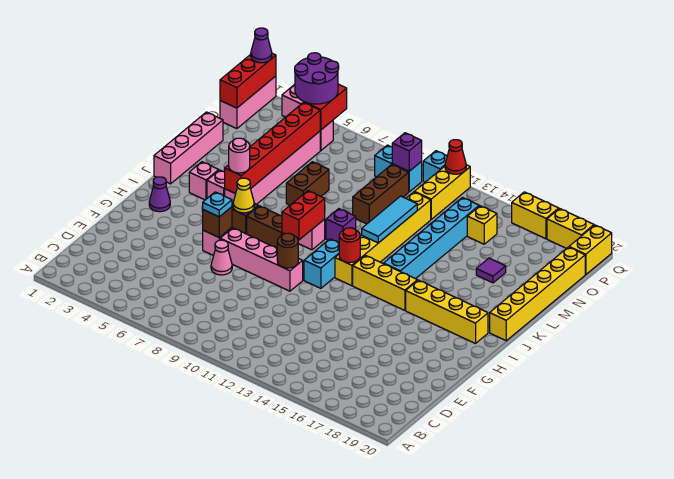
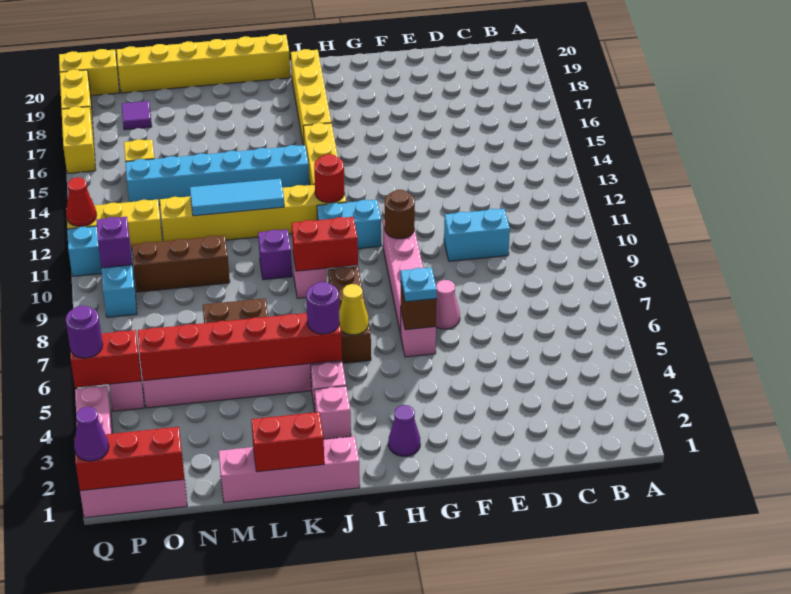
none -> cyan 1x2 brick [444,209,510,261]
pink 1x1 round brick [229,138,250,173] -> purple 1x1 round brick [306,282,339,334]
none -> red 1x2 brick [251,412,324,472]
purple 1x1 tile [476,258,506,283] -> purple 1x1 tile moved to [122,101,152,130]
purple 2x2 round brick [295,53,339,104] -> purple 1x1 round brick [66,305,103,358]

